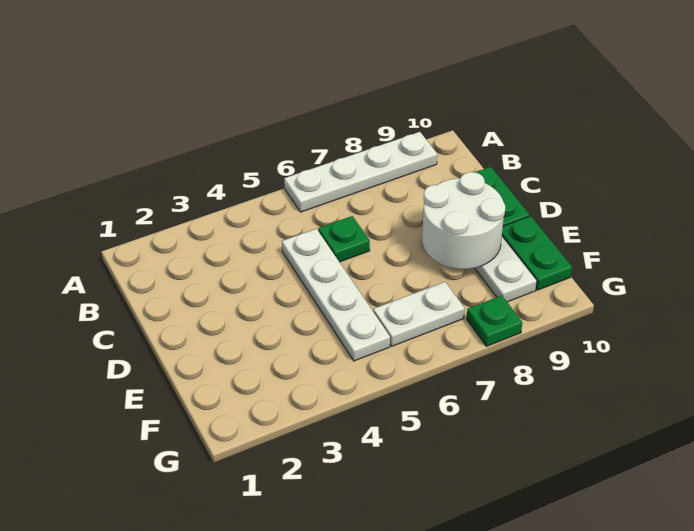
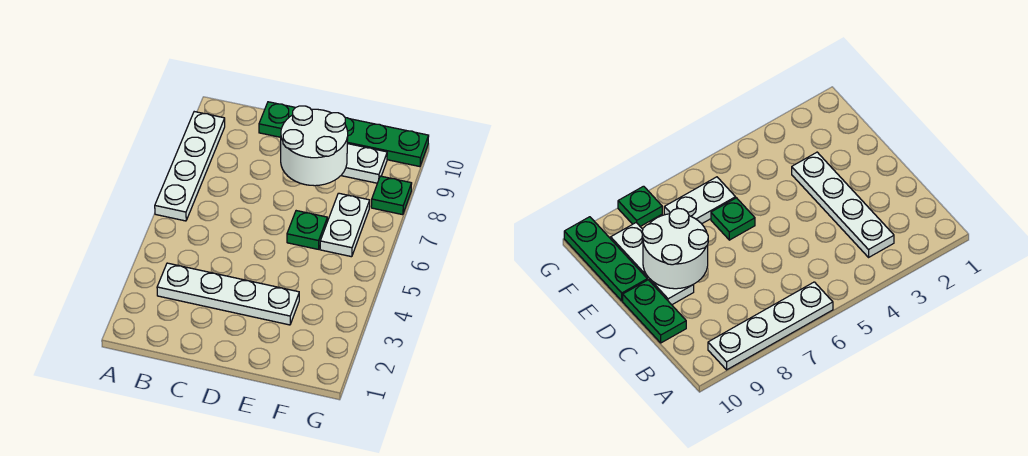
white 1x4 plate [282,229,390,361] -> white 1x4 plate moved to [157,263,299,325]
green 1x1 plate [318,216,370,262] -> green 1x1 plate moved to [287,211,327,249]
green 1x2 plate [502,216,572,290] -> green 1x3 plate [345,118,429,167]

